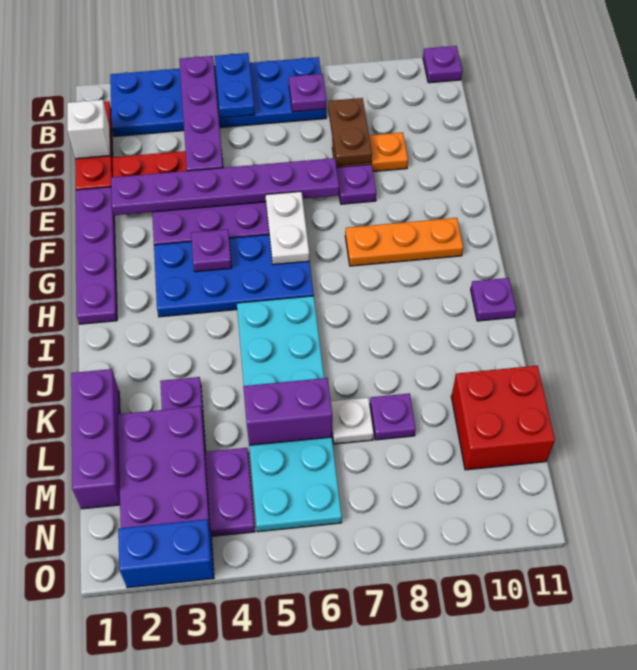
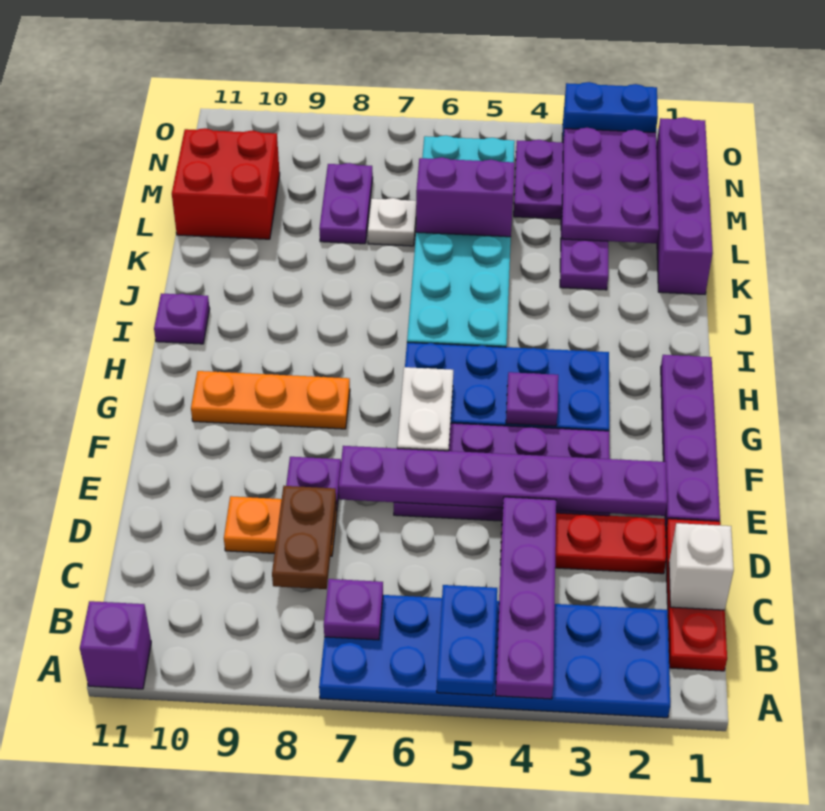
purple 1x1 plate [423,46,462,83] -> purple 1x1 brick [80,601,151,689]
purple 1x3 brick [71,369,120,509] -> purple 1x4 brick [656,117,712,294]
purple 1x1 plate [370,393,416,440] -> purple 1x2 plate [319,163,373,244]

